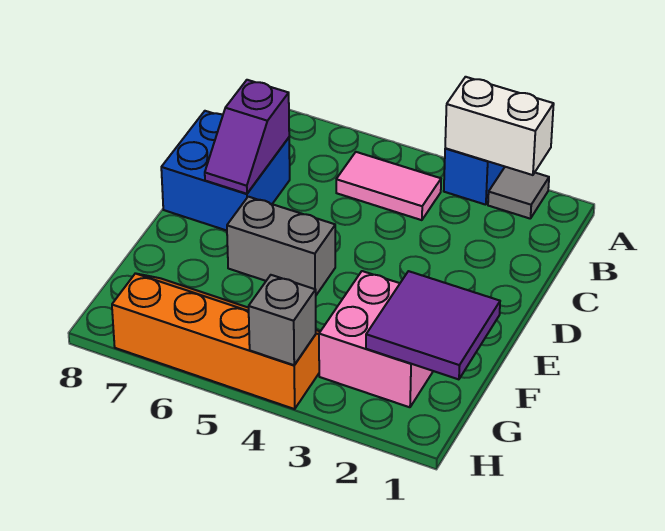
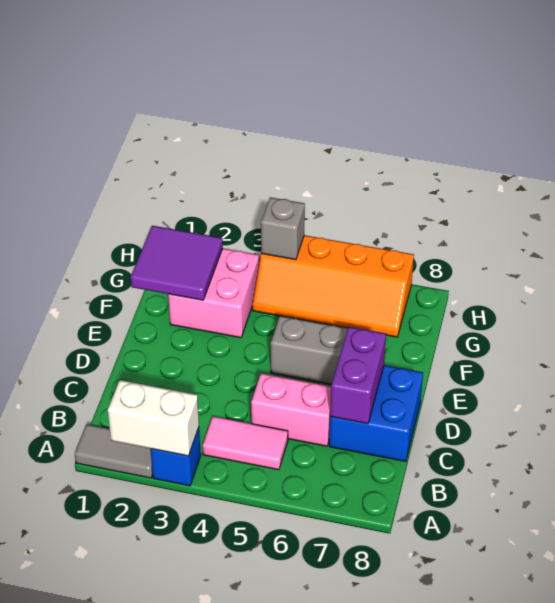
grey 1x1 tile [488,167,549,219] -> grey 1x2 tile [75,424,153,478]
none -> pink 1x2 brick [251,373,331,446]
purple 1x2 slope [205,80,289,194] -> purple 1x2 brick [330,327,386,424]

